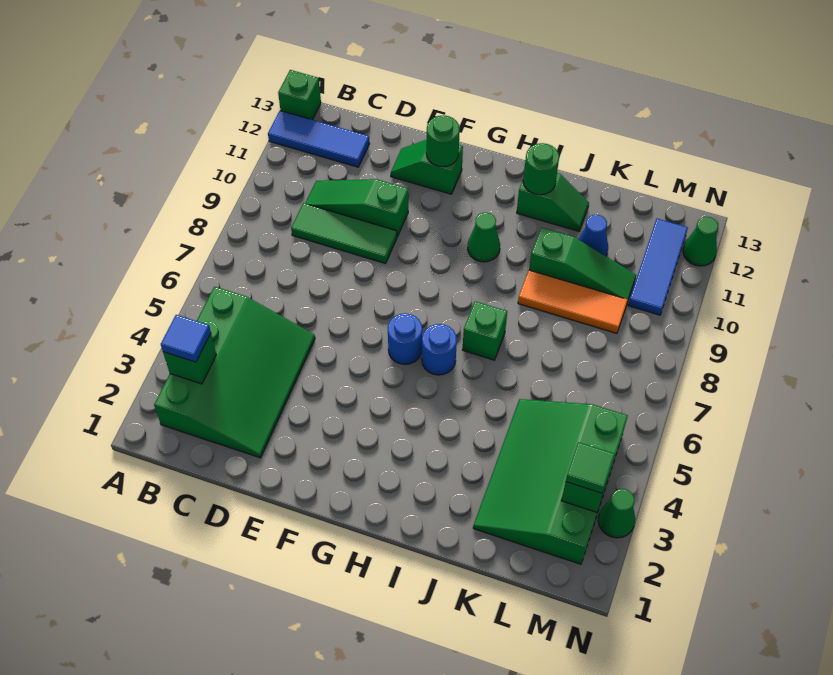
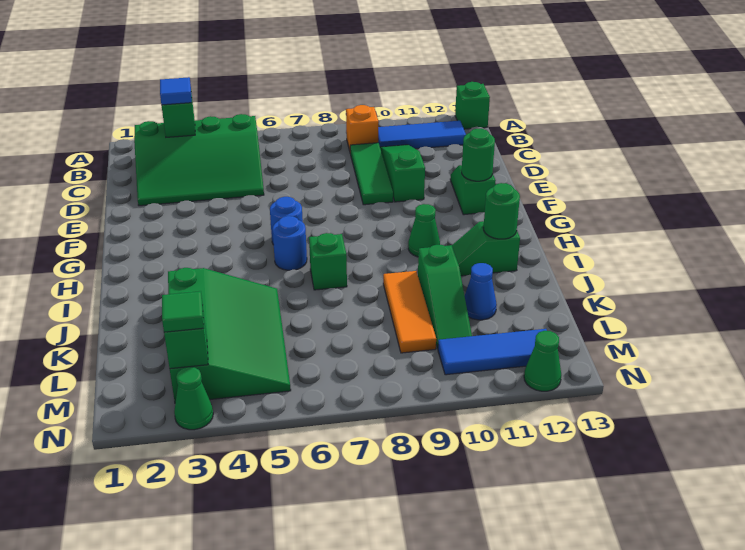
blue 1x3 tile [268,111,369,167] -> blue 1x3 tile turned to [378,121,466,149]
none -> orange 1x1 brick [346,105,379,154]
green 1x2 slope [517,173,589,231] -> green 1x2 slope turned to [452,221,520,276]
green 3x4 slope [473,399,628,564] -> green 3x4 slope turned to [168,268,291,403]

